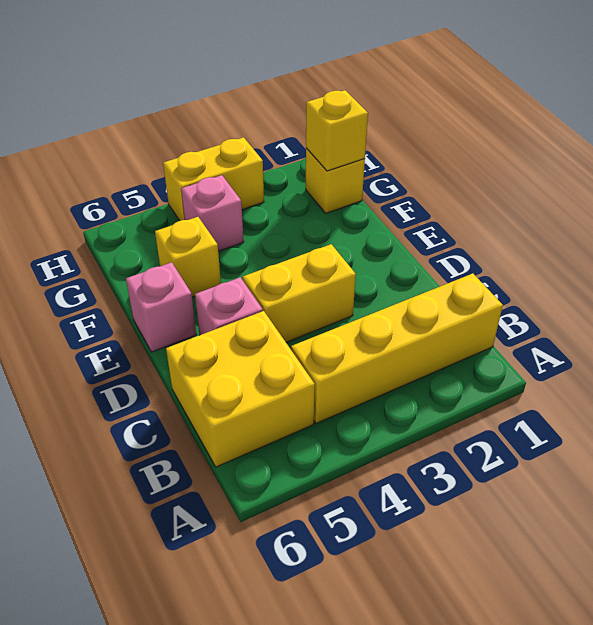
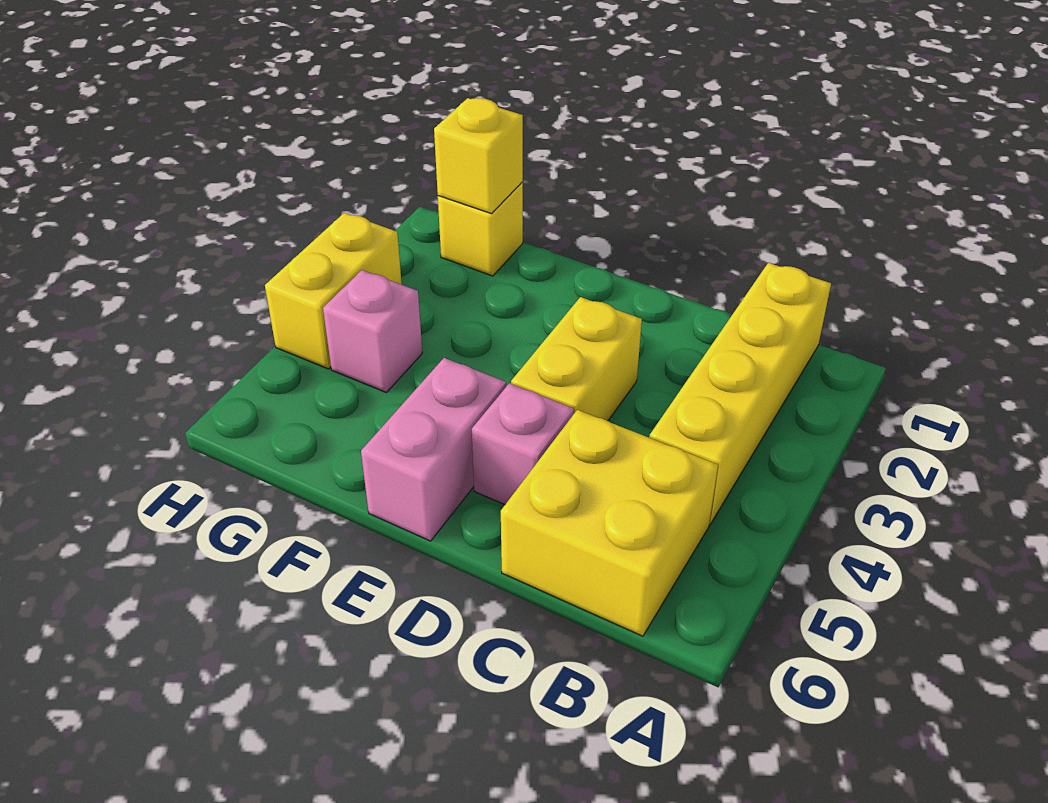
pink 1x1 brick [126,262,196,352] -> pink 1x2 brick [361,358,506,541]
yellow 1x1 brick [155,217,221,297] -> none

